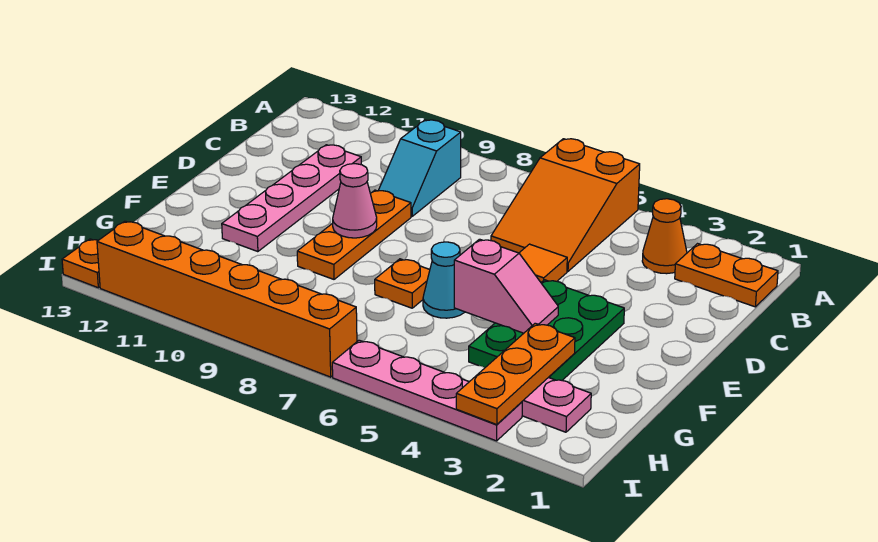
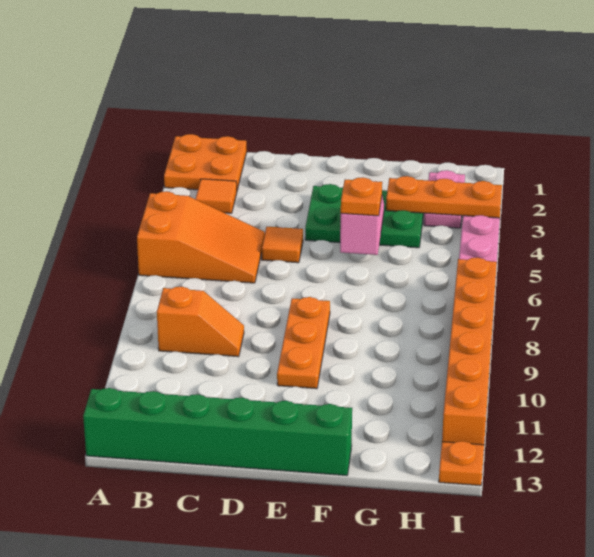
none -> green 1x6 brick [83,388,352,475]
orange 1x2 plate [675,244,778,307] -> orange 2x2 plate [164,134,247,190]
orange 1x1 cone [642,199,687,274] -> orange 1x1 tile [196,179,237,213]
cyan 1x2 slope [378,120,461,216] -> orange 1x2 slope [157,287,244,357]
pink 1x4 plate [222,145,361,252] -> none
orange 1x3 plate [297,190,411,279] -> orange 1x3 plate turned to [277,297,330,389]
pink 1x1 cone [333,164,377,238] -> none
cyan 1x1 cone [423,242,465,318] -> none
orange 1x1 plate [375,259,430,308] -> orange 1x1 plate moved to [341,177,382,216]

